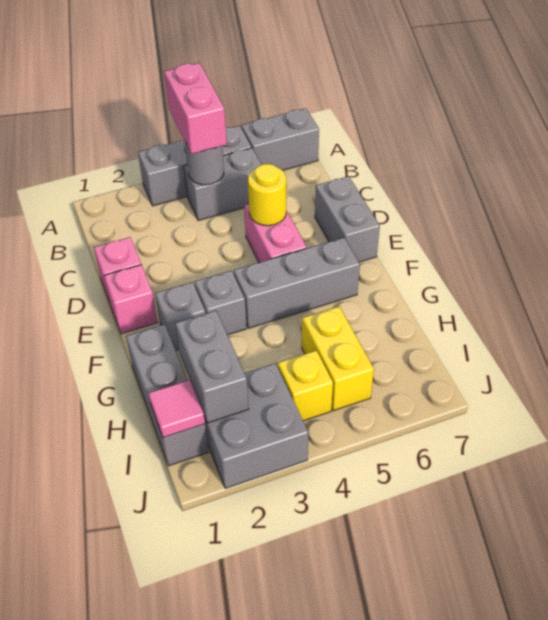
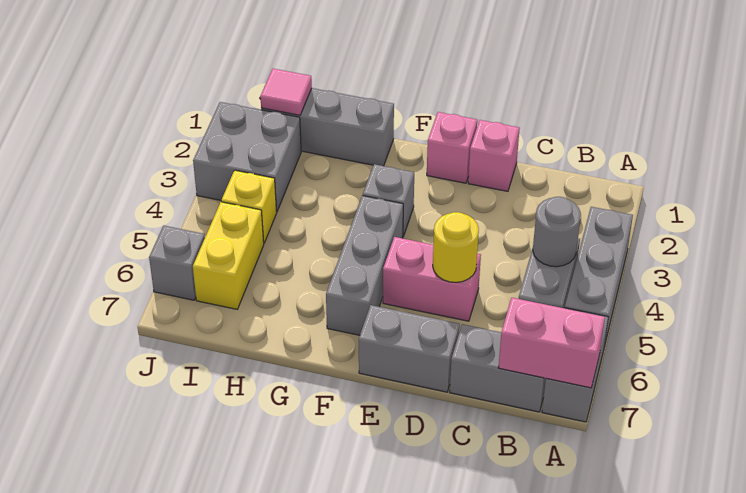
pink 1x2 brick [164,63,227,154] -> pink 1x2 brick moved to [498,298,605,388]
grey 1x1 brick [155,282,206,351] -> grey 1x1 brick moved to [149,226,205,300]
grey 1x2 brick [175,311,249,423] -> grey 1x2 brick moved to [450,324,546,412]
yellow 1x2 brick [302,306,374,411] -> yellow 1x2 brick turned to [193,202,264,309]

